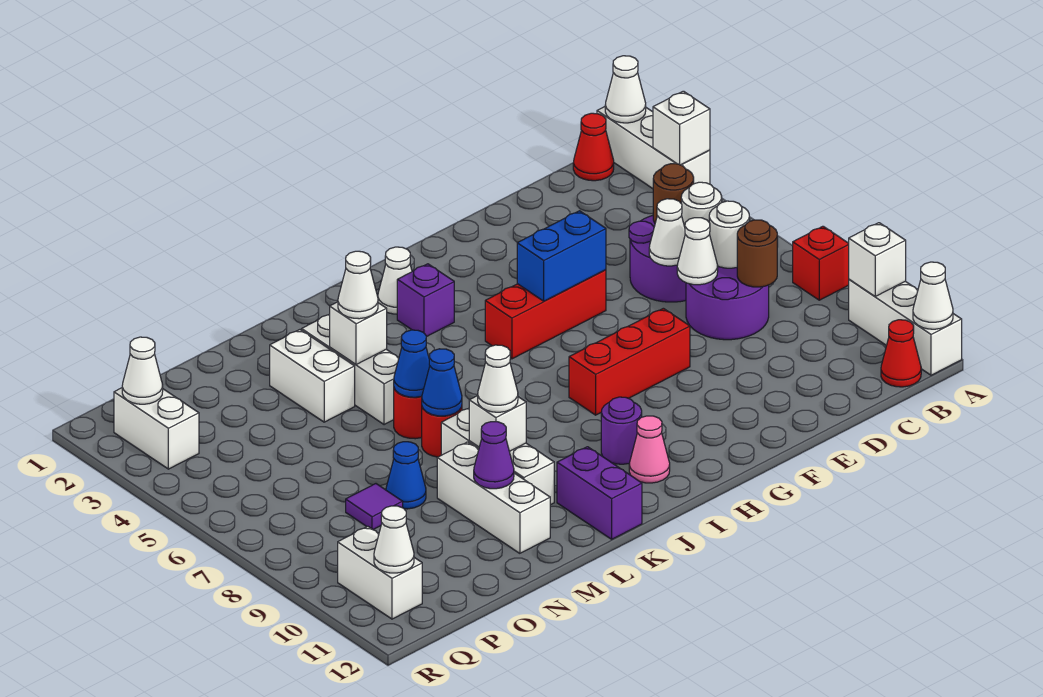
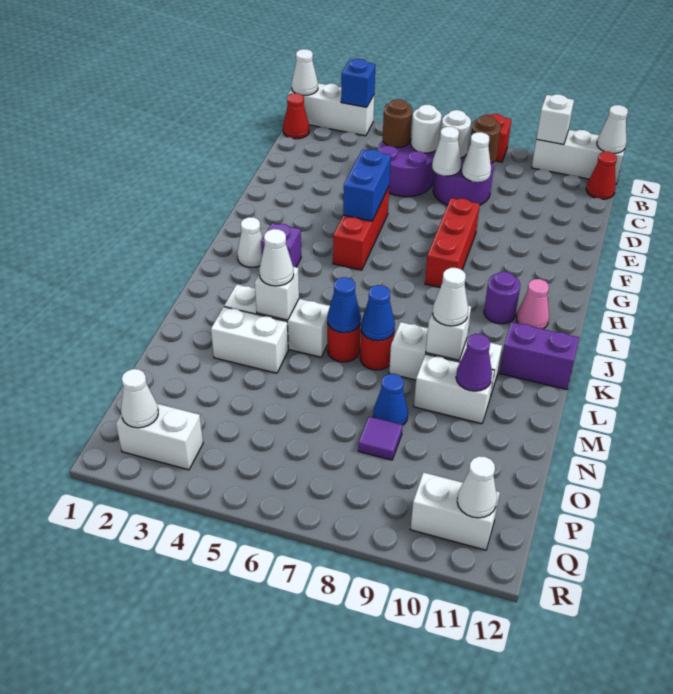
white 1x1 brick [653,91,710,165] -> blue 1x1 brick [341,59,376,107]
white 1x1 cone [649,199,685,266] -> white 1x1 cone moved to [462,132,491,182]
white 1x3 brick [437,442,550,553] -> white 1x2 brick [414,354,495,424]

